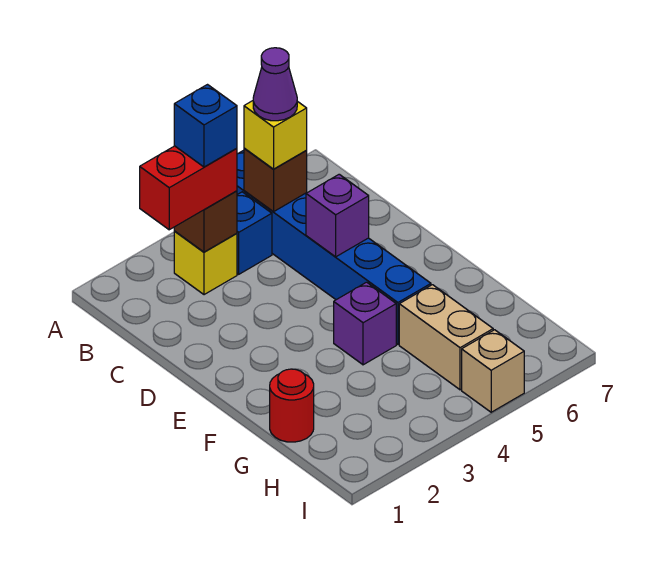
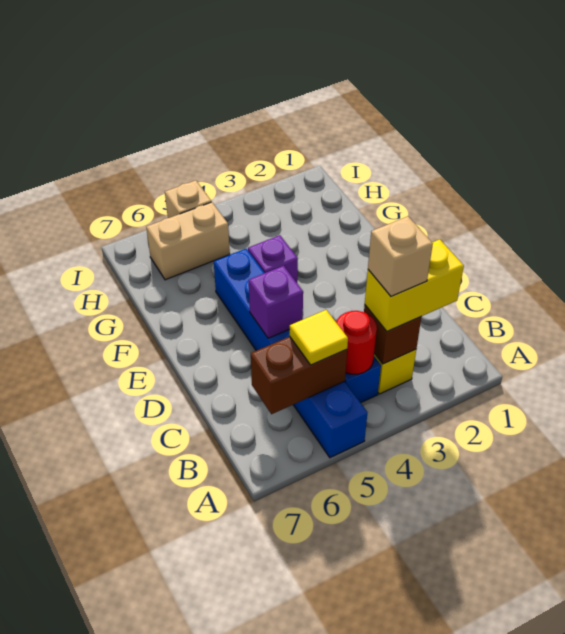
red 1x2 brick [140,146,237,230] -> yellow 1x2 brick [365,239,464,331]
blue 1x1 brick [174,85,237,167] -> tan 1x1 brick [368,216,433,296]
brown 1x1 brick [244,148,307,212] -> brown 1x2 brick [251,337,347,414]
yellow 1x1 brick [244,101,307,169] -> yellow 1x1 tile [290,310,348,365]
purple 1x1 cone [253,48,297,121] -> none
red 1x1 round brick [270,369,314,442] -> red 1x1 round brick moved to [336,311,377,374]
tan 1x2 brick [399,285,493,390] -> tan 1x2 brick turned to [146,202,230,280]

